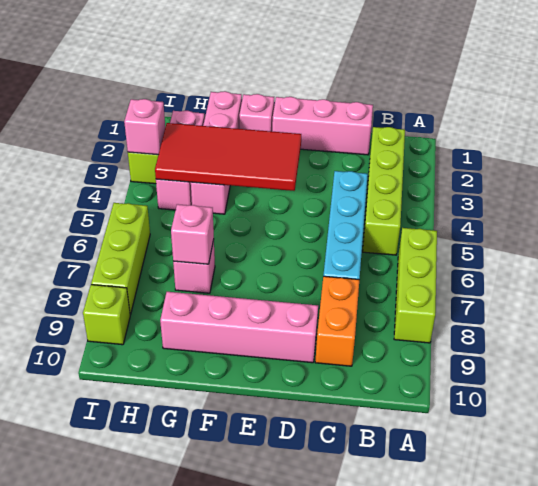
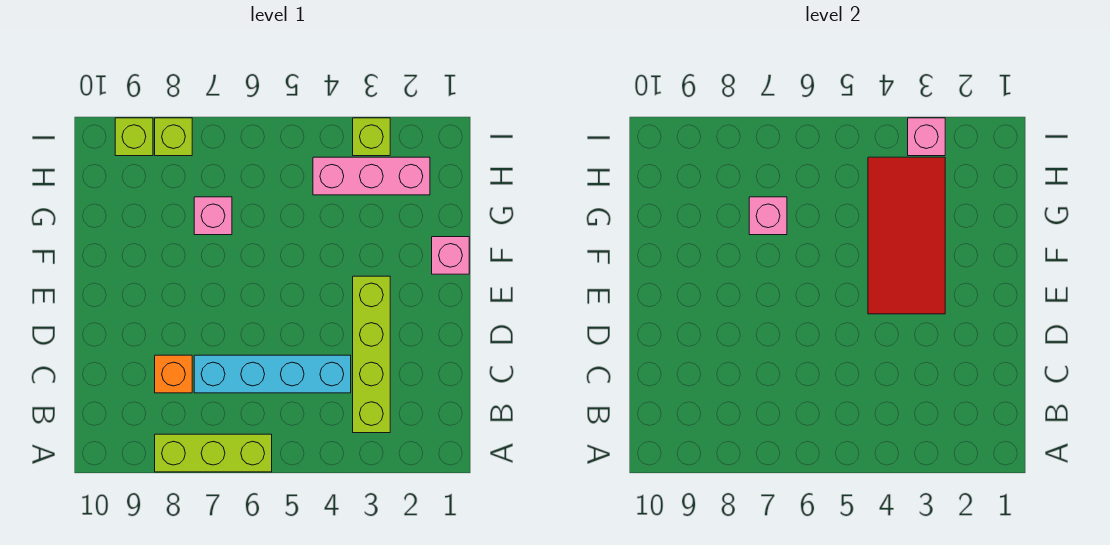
lime 1x4 brick [363,127,405,255] -> lime 1x4 brick turned to [353,276,390,433]
pink 1x3 brick [272,97,373,155] -> none
orange 1x2 brick [315,276,359,366] -> orange 1x1 brick [155,355,192,393]
pink 1x4 brick [160,292,318,363] -> none
pink 1x4 brick [191,91,242,214] -> none
lime 1x3 brick [91,203,150,315] -> lime 1x1 brick [155,118,192,156]

